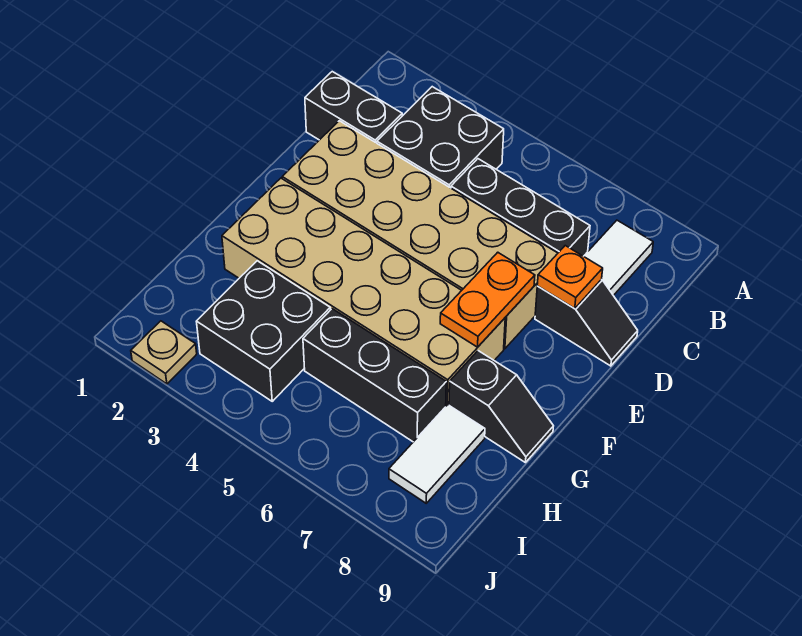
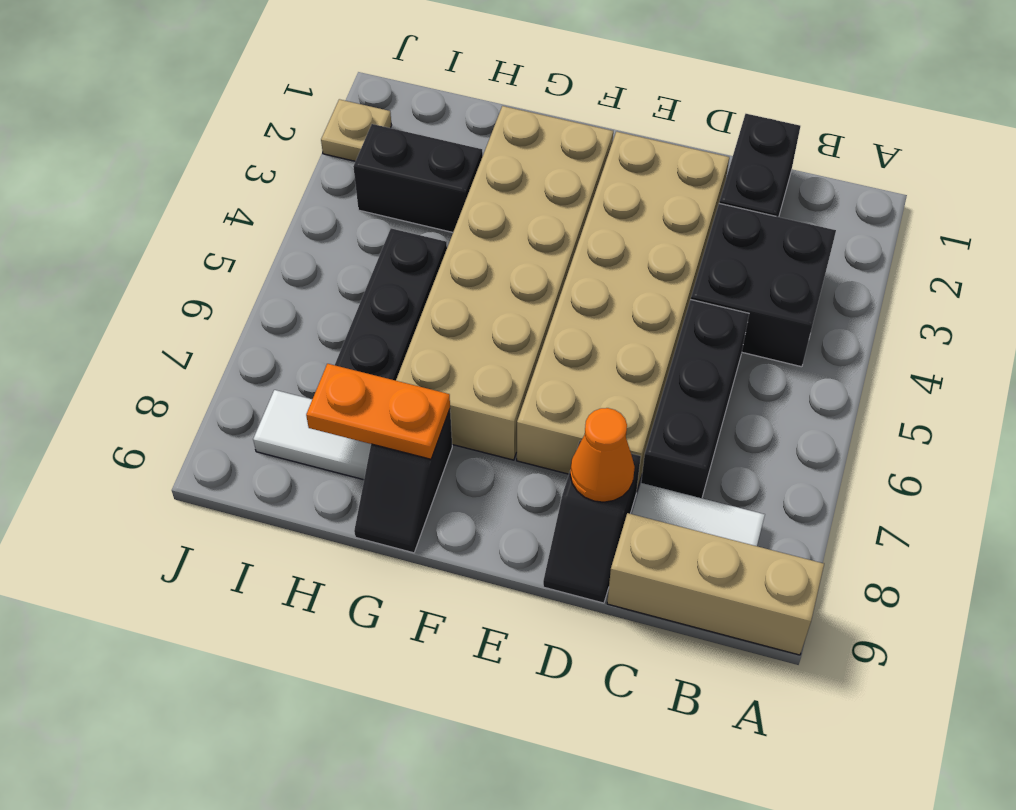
none -> tan 1x3 brick [607,513,824,655]
orange 1x1 plate [537,246,603,308] -> orange 1x1 cone [570,408,635,502]
orange 1x2 plate [440,252,535,347] -> orange 1x2 plate moved to [306,364,450,459]
black 2x2 brick [196,261,330,401] -> black 1x2 brick [353,124,483,232]

